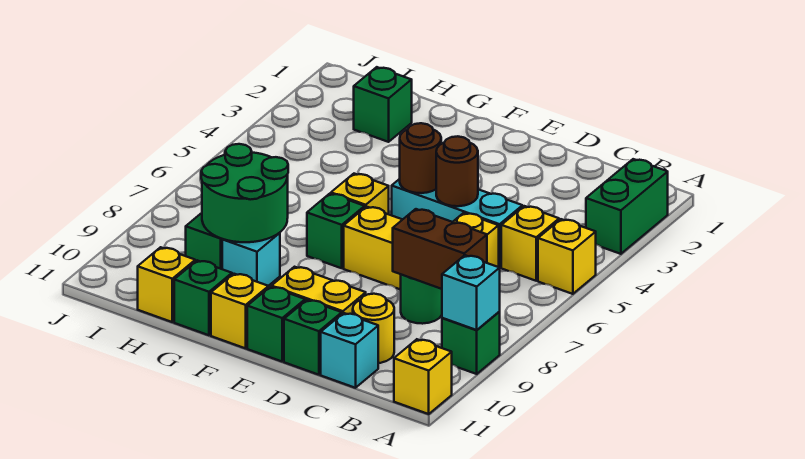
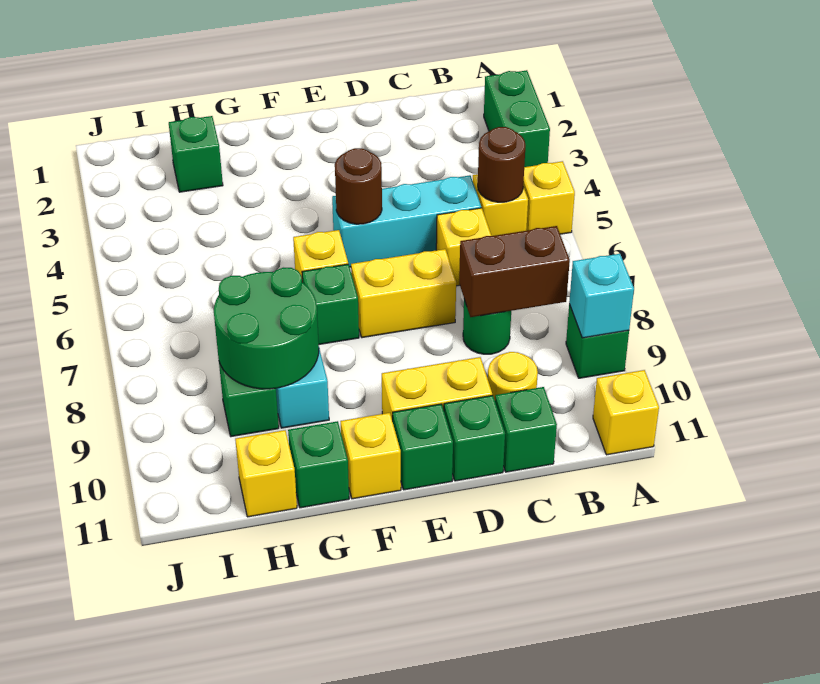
cyan 1x1 brick [321,313,378,388] -> green 1x1 brick [495,387,557,472]
brown 1x1 round brick [436,136,478,206] -> brown 1x1 round brick moved to [478,127,525,202]

